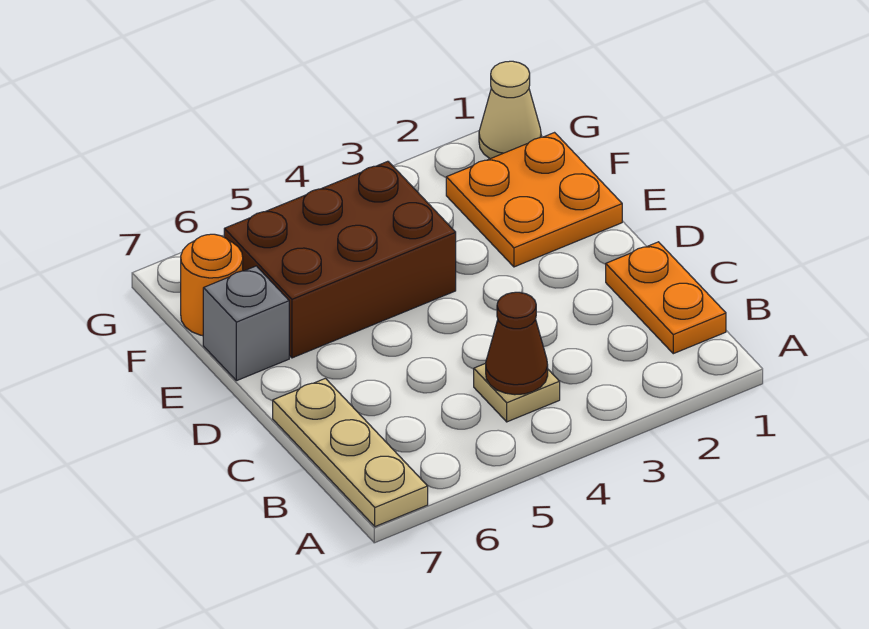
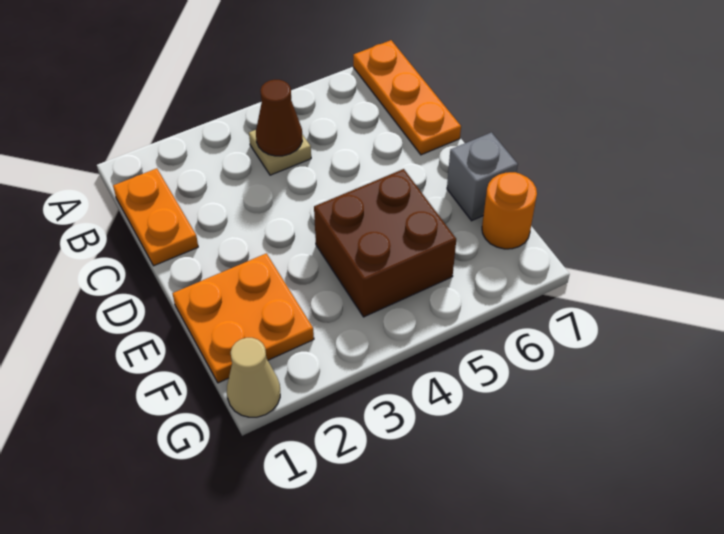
tan 1x3 plate [273,378,428,527] -> orange 1x3 plate [353,40,461,155]
brown 2x3 brick [224,161,456,358] -> brown 2x2 brick [314,169,456,317]

